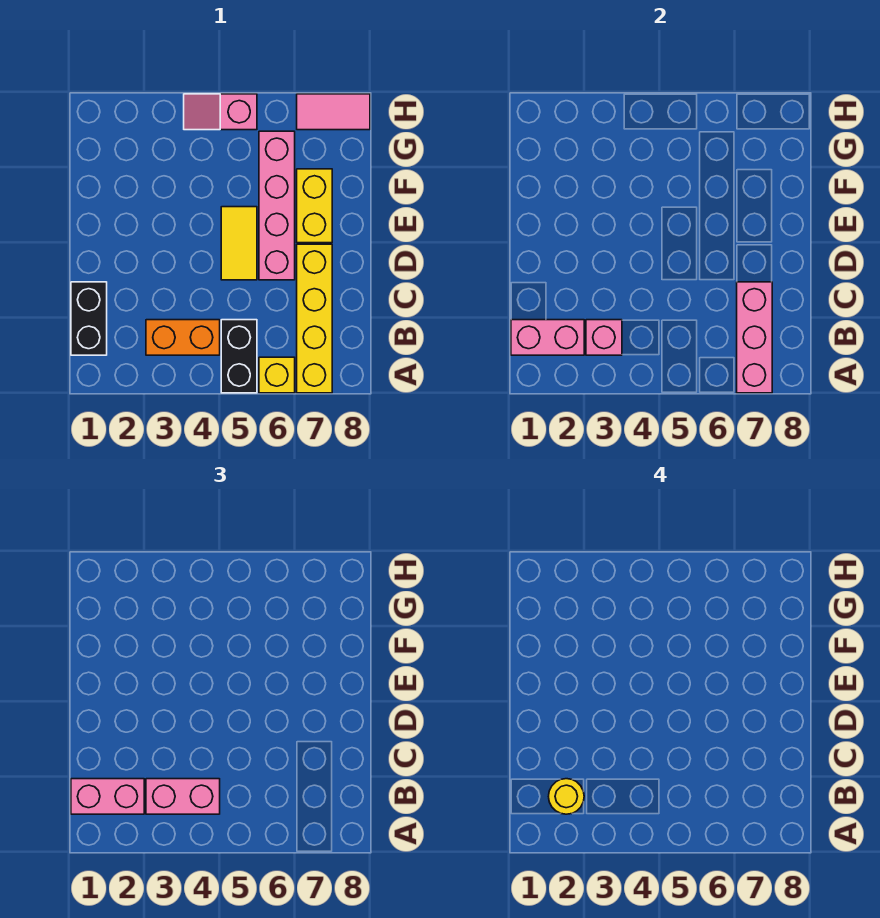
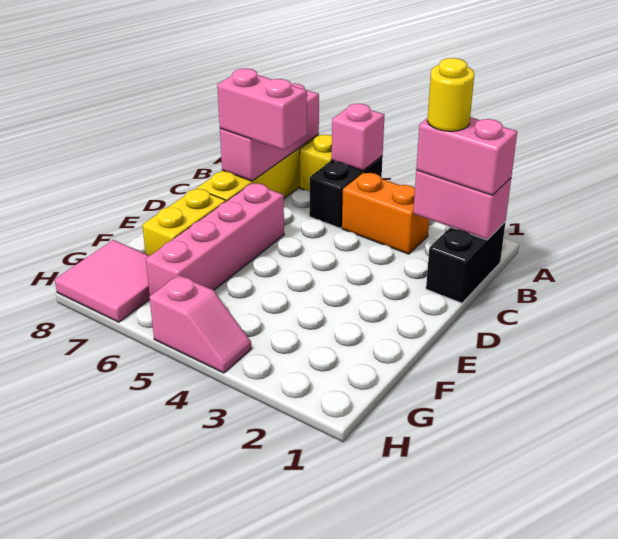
pink 1x1 brick [586,320,622,355] -> pink 1x1 brick moved to [332,104,384,171]
pink 1x2 brick [146,779,220,814] -> pink 1x2 brick moved to [217,68,307,150]
yellow 1x2 tile [221,207,257,280] -> none
pink 1x2 tile [297,94,370,130] -> pink 2x2 tile [55,240,150,322]

